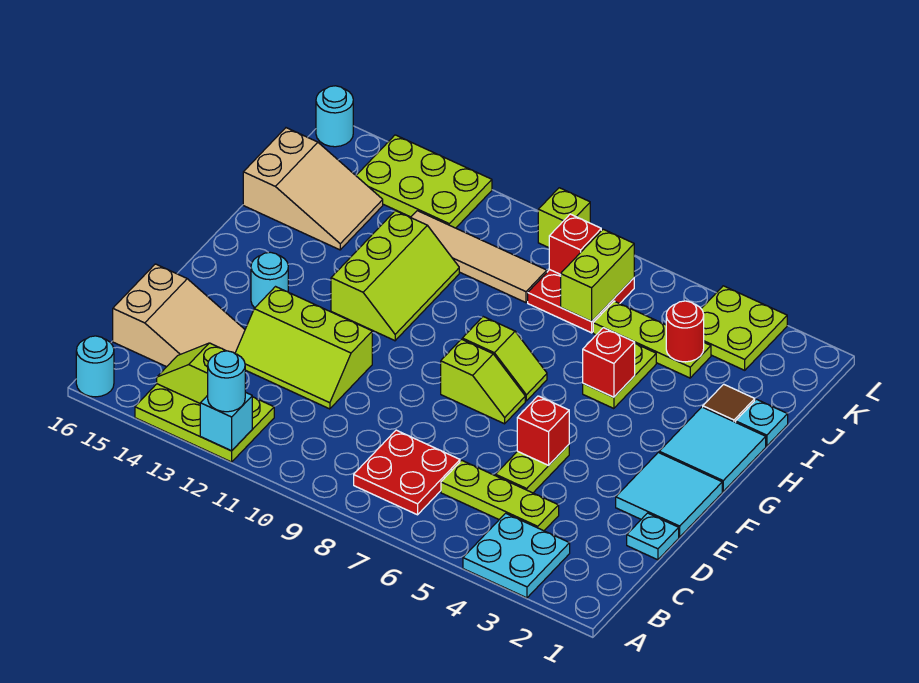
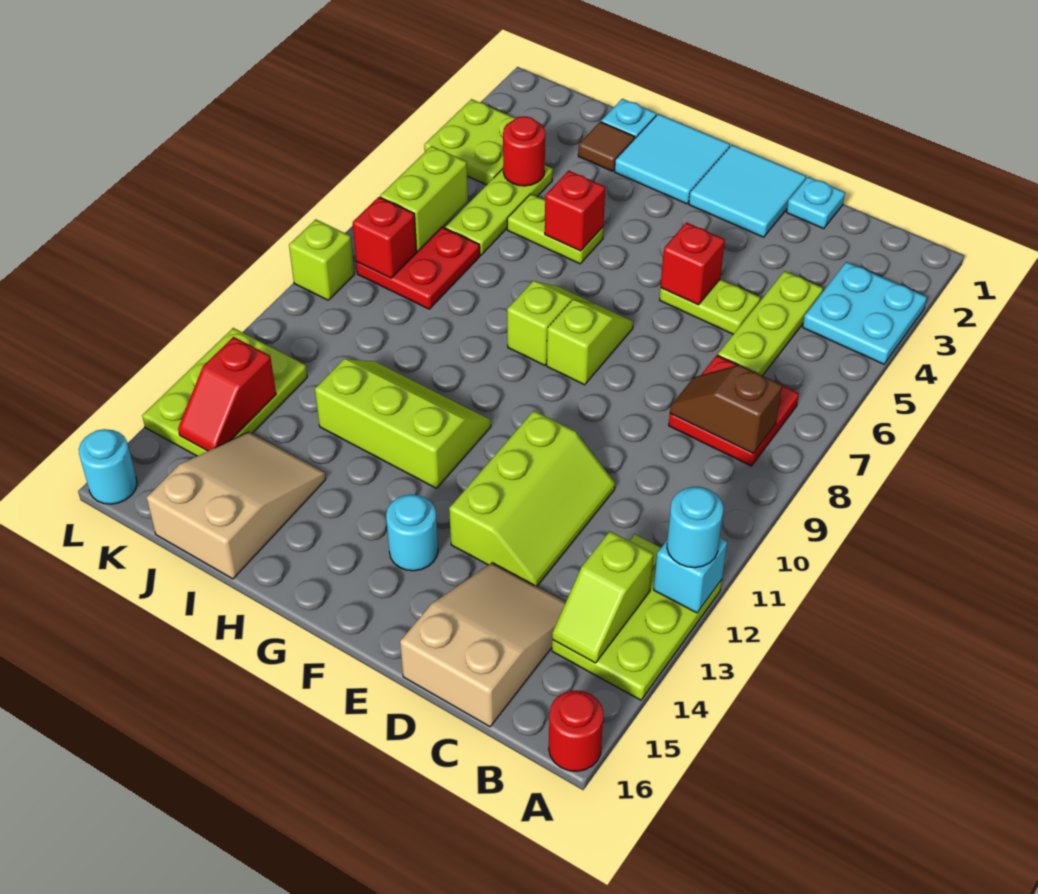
cyan 1x1 round brick [76,336,114,397] -> red 1x1 round brick [549,690,604,771]
none -> brown 1x2 slope [670,365,782,453]
lime 1x2 brick [561,229,634,322] -> lime 1x2 brick turned to [380,146,468,251]
tan 1x4 tile [411,211,547,303] -> none
none -> red 1x2 slope [178,337,276,451]

